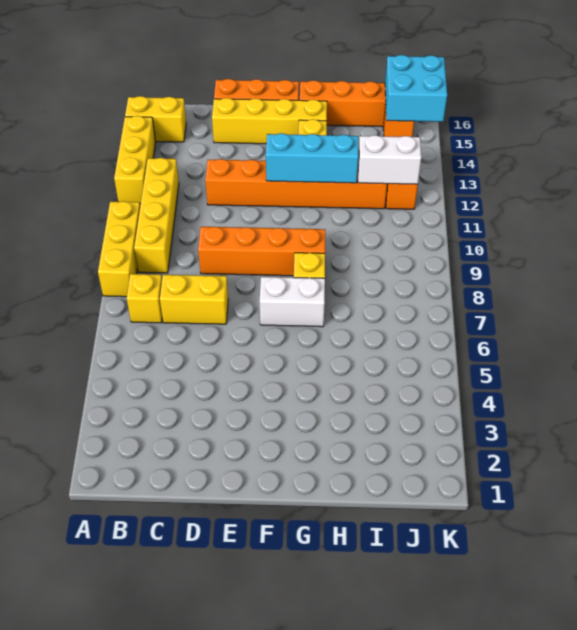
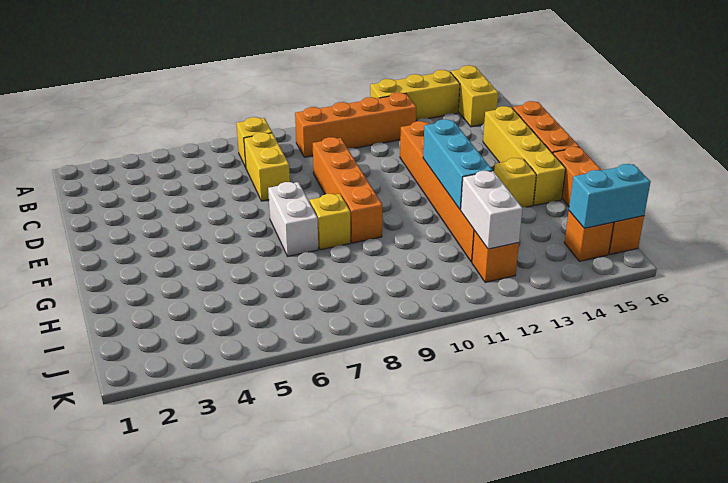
yellow 1x3 brick [98,201,140,297] -> none
yellow 1x4 brick [134,158,179,273] -> orange 1x4 brick [295,92,416,157]
cyan 2x2 brick [385,55,447,122] -> cyan 1x2 brick [569,164,650,228]

